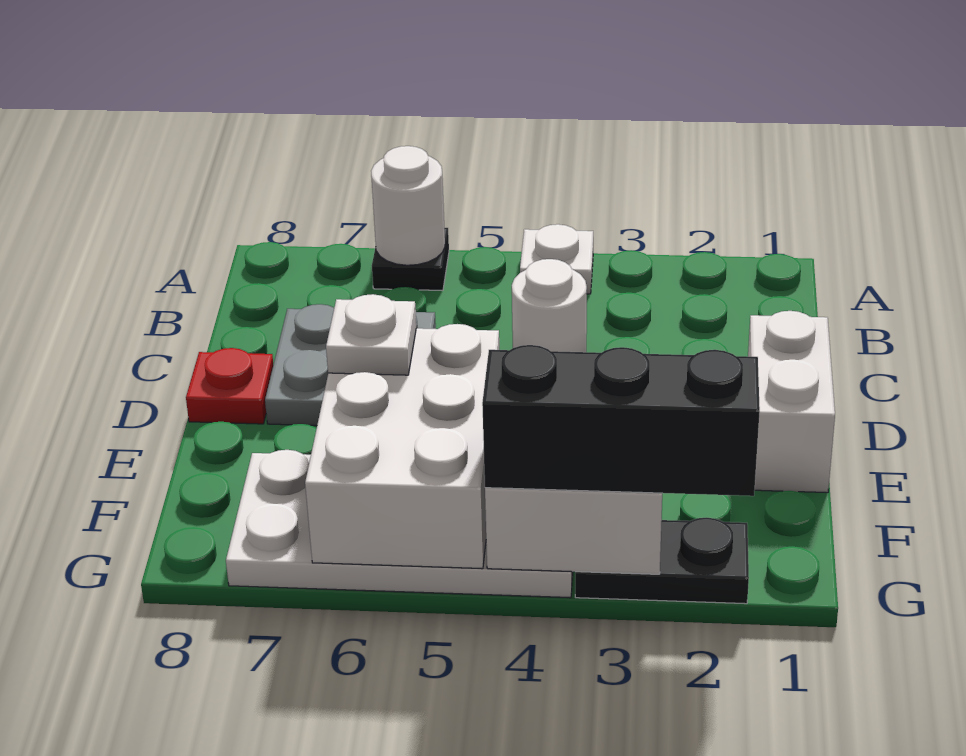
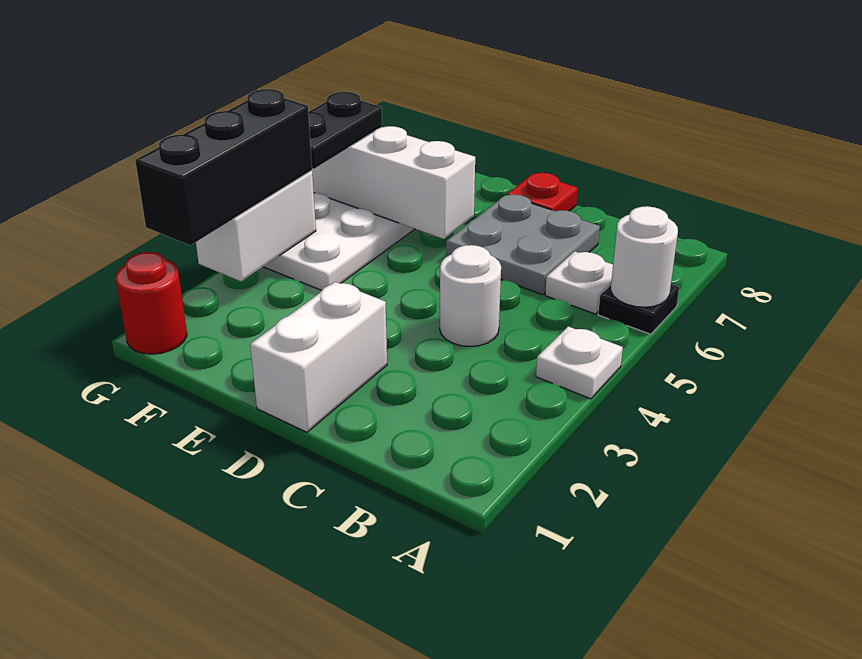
white 1x2 brick [748,311,835,493] -> white 1x2 brick turned to [250,282,387,432]
white 2x3 brick [305,324,499,569] -> white 1x3 brick [312,126,475,239]
white 1x1 plate [326,294,416,375] -> white 1x1 plate moved to [545,251,613,314]
none -> red 1x1 round brick [116,252,187,354]
black 1x2 plate [575,518,749,604] -> black 1x2 plate moved to [308,92,382,169]

